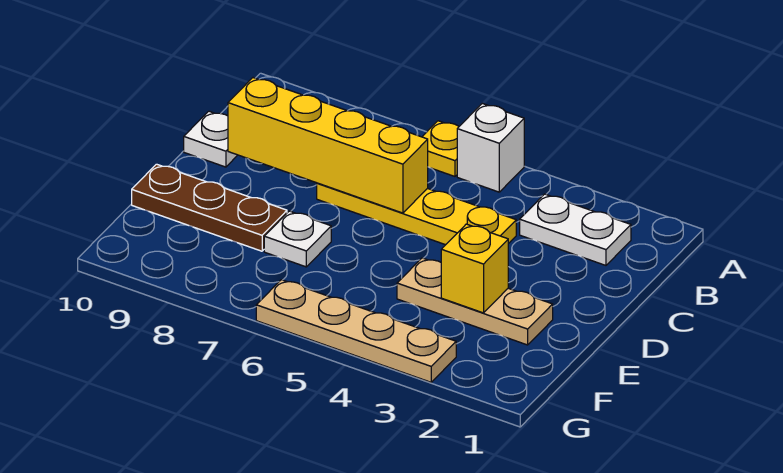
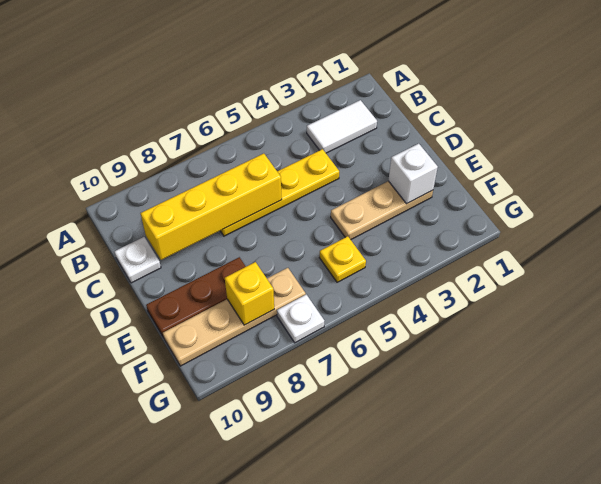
white 1x1 brick [457,103,524,192] -> white 1x1 brick moved to [388,144,438,204]
yellow 1x1 plate [422,121,459,176] -> yellow 1x1 plate moved to [319,236,366,282]
white 1x2 plate [520,194,631,265] -> white 1x2 tile [307,100,377,153]
yellow 1x1 brick [441,224,508,313] -> yellow 1x1 brick moved to [225,262,274,325]
white 1x1 plate [264,211,331,267] -> white 1x1 plate moved to [277,295,324,343]
tan 1x4 plate [256,280,456,382] -> tan 1x4 plate moved to [163,268,306,366]

